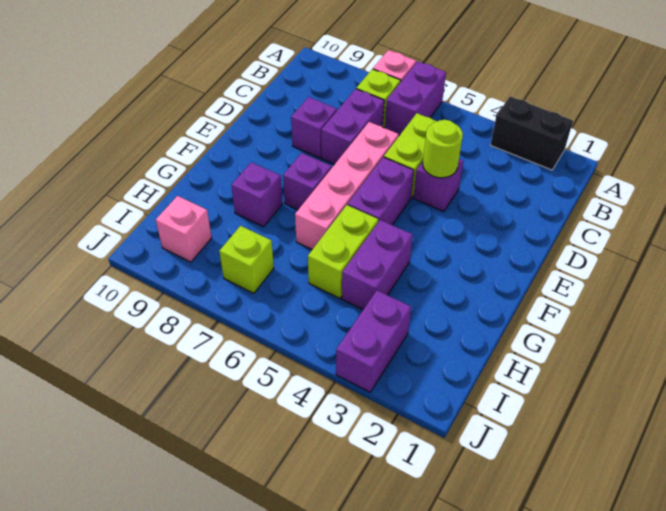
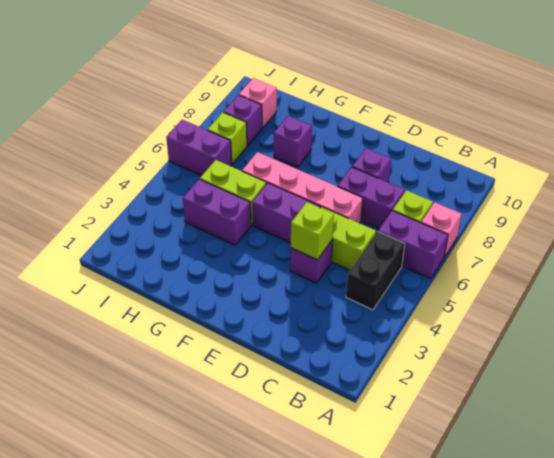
black 1x2 brick [491,96,573,170] -> black 1x2 brick moved to [346,232,405,310]
lime 1x1 round brick [423,120,463,178] -> lime 1x1 brick [291,202,334,260]
purple 1x1 brick [283,153,332,210] -> purple 1x1 brick moved to [224,95,262,146]
purple 1x2 brick [336,291,411,392] -> purple 1x2 brick moved to [166,120,232,176]

